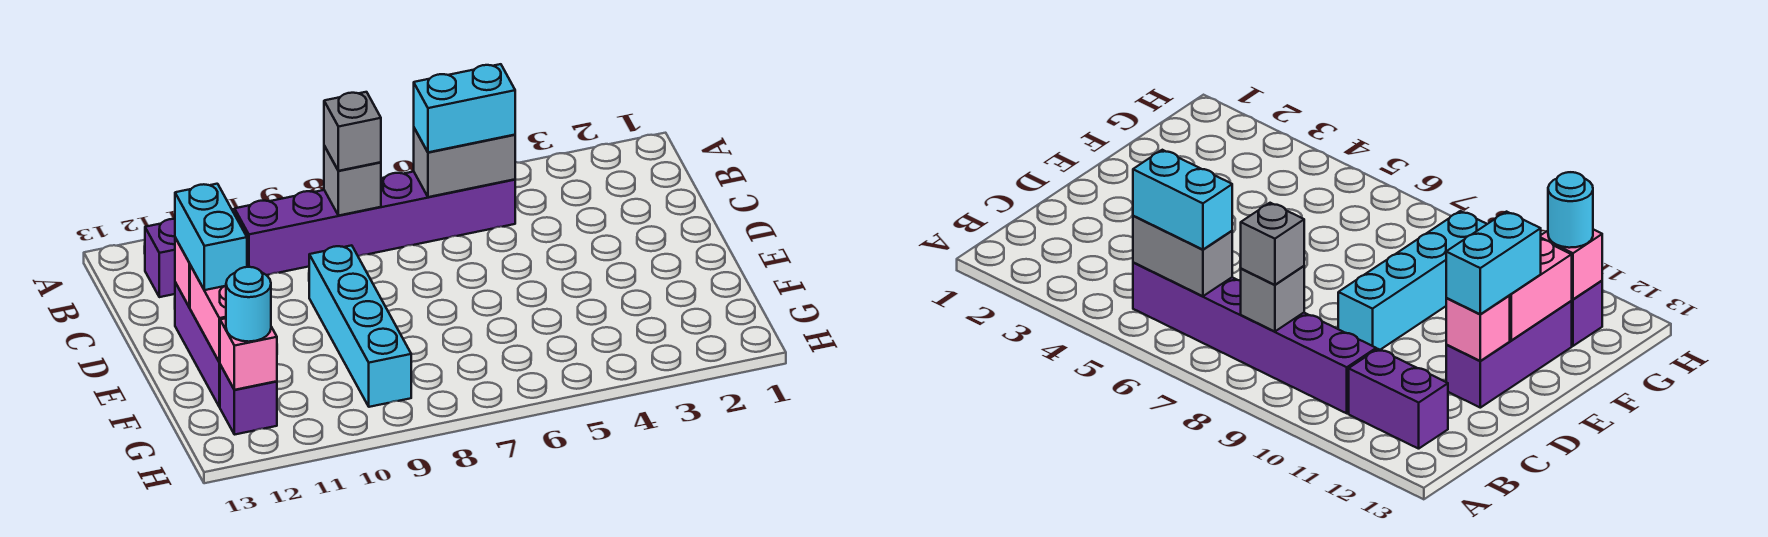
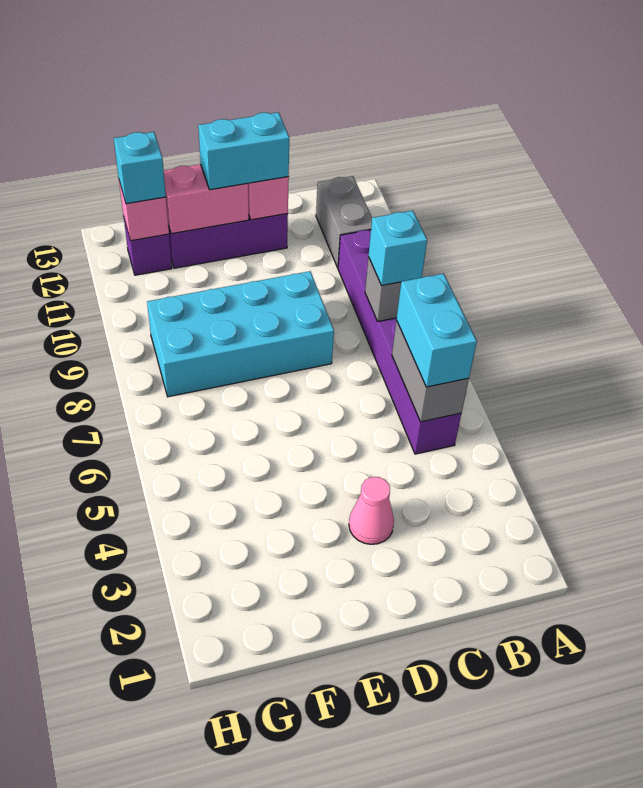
grey 1x1 brick [324,92,381,171] -> cyan 1x1 brick [369,211,427,286]
purple 1x2 brick [145,209,247,297] -> grey 1x2 brick [316,176,372,268]
none -> pink 1x1 cone [349,477,394,544]
cyan 1x4 brick [309,245,411,407] -> cyan 2x4 brick [147,271,334,397]
cyan 1x1 round brick [226,267,271,342] -> cyan 1x1 brick [114,132,166,204]

